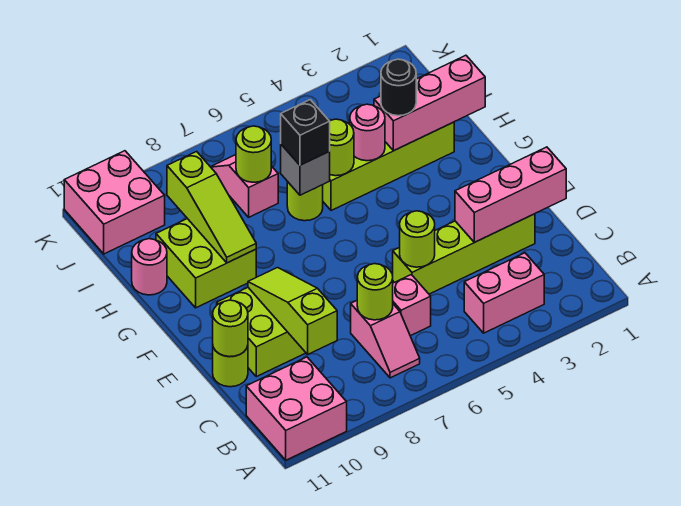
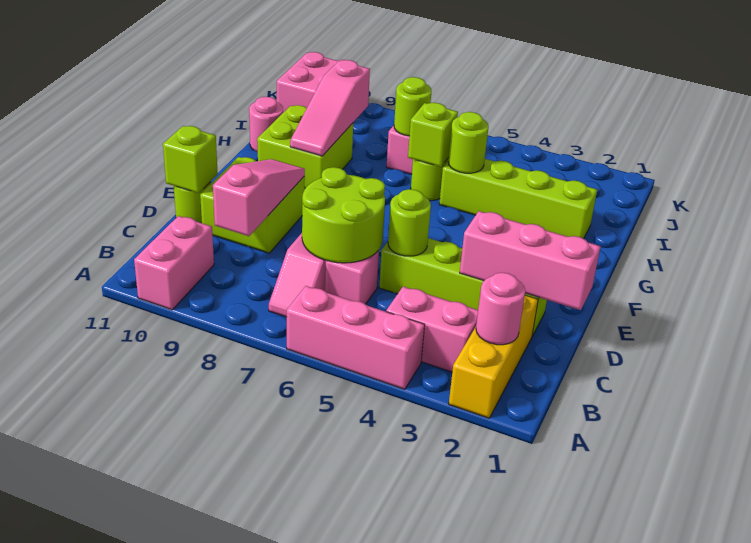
none -> yellow 1x3 brick [449,295,538,418]
pink 2x2 brick [246,357,347,460] -> pink 1x2 brick [134,216,214,310]
lime 1x1 round brick [357,264,393,320] -> lime 2x2 round brick [302,167,385,263]
lime 1x3 slope [248,268,337,355] -> pink 1x3 slope [213,159,305,236]
lime 1x1 round brick [213,300,248,357] -> lime 1x1 brick [163,126,218,193]
lime 1x3 slope [167,152,256,263] -> pink 1x3 slope [290,60,370,156]
pink 1x3 brick [374,55,485,151] -> pink 1x3 brick moved to [287,286,425,389]
black 1x1 round brick [381,59,416,116] -> none
pink 1x1 round brick [350,104,385,161] -> pink 1x1 round brick moved to [476,273,525,345]
grey 1x1 brick [281,144,330,195] -> lime 1x1 brick [408,103,458,167]
black 1x1 brick [281,100,330,165] -> none

